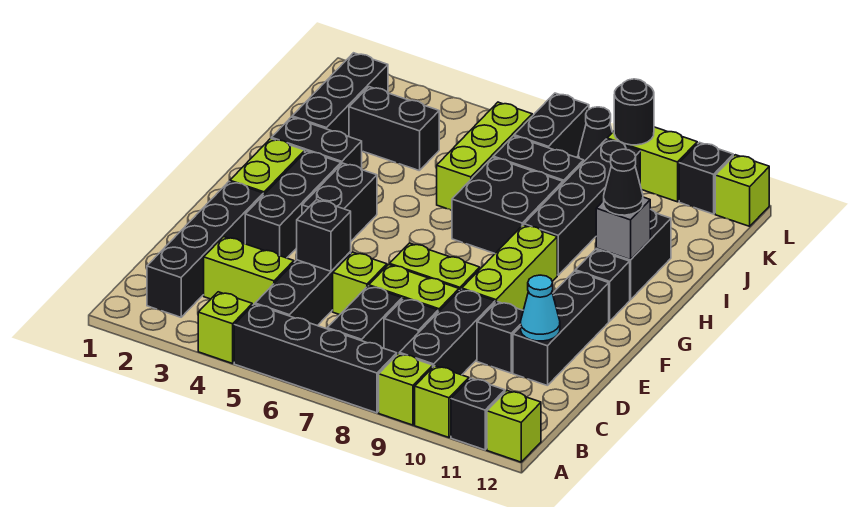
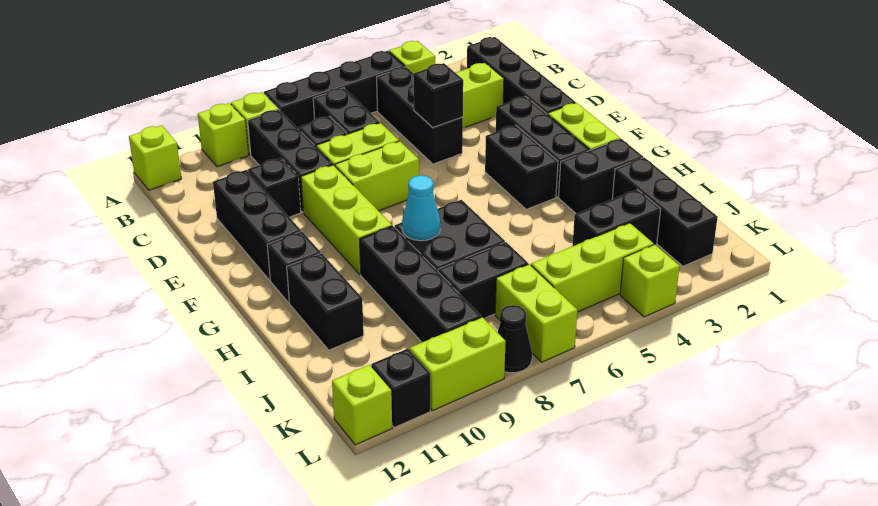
black 1x1 brick [451,378,505,450] -> none
lime 1x1 brick [333,252,387,315] -> lime 1x1 brick moved to [620,245,680,317]
cyan 1x1 cone [521,275,560,341] -> cyan 1x1 cone moved to [402,175,441,241]
grey 1x1 brick [596,197,650,260] -> none
black 1x1 cone [604,149,643,215] -> none
lime 1x3 brick [437,102,532,210] -> lime 1x3 brick turned to [531,223,654,312]
black 1x2 brick [514,93,589,157] -> lime 1x2 brick [495,264,577,362]
black 1x1 round brick [614,79,654,145] -> none

